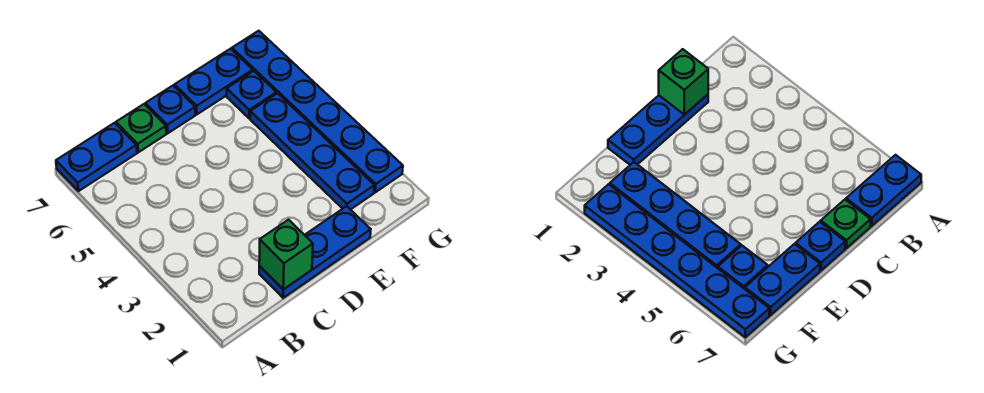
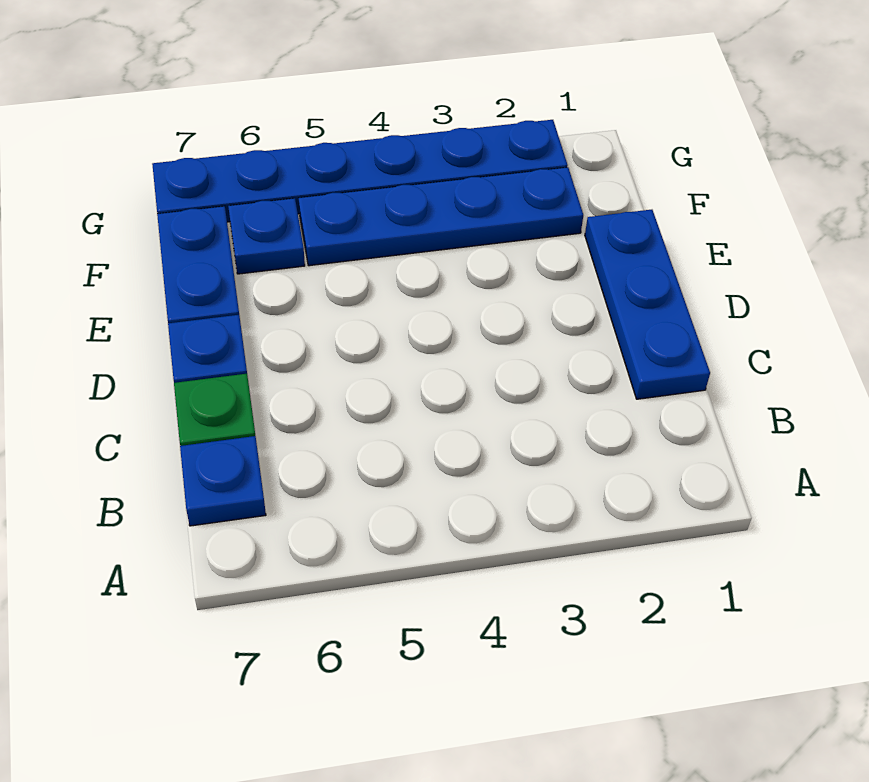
blue 1x2 plate [56,123,137,191] -> blue 1x1 plate [180,436,266,526]
green 1x1 brick [259,220,313,289] -> none

